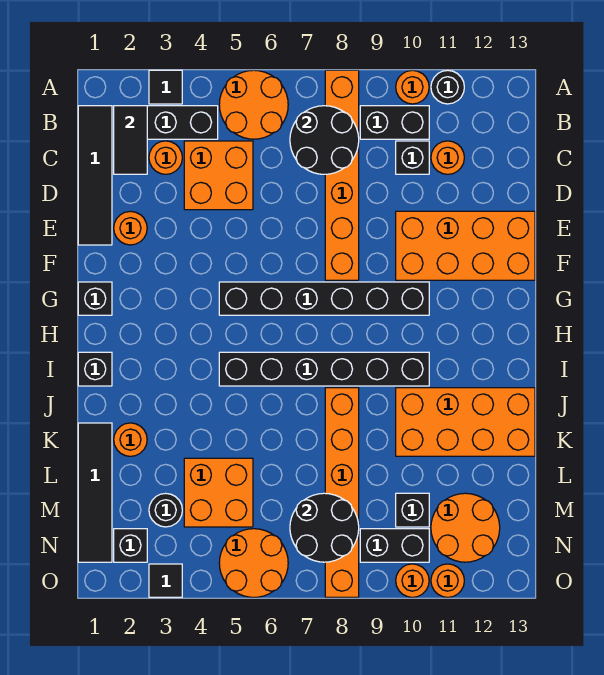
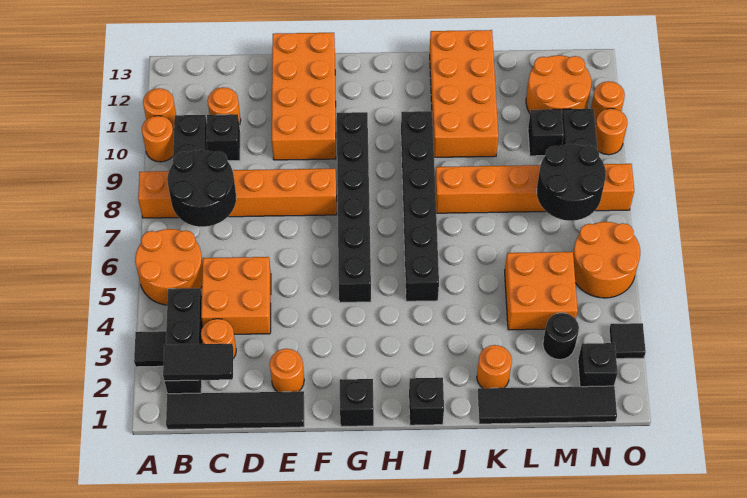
black 1x1 round brick [431,70,464,104] -> orange 1x1 round brick [143,88,176,130]

